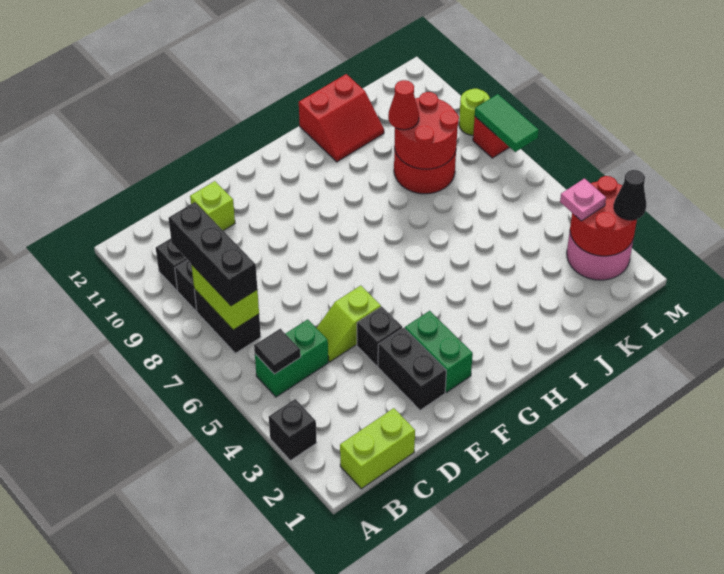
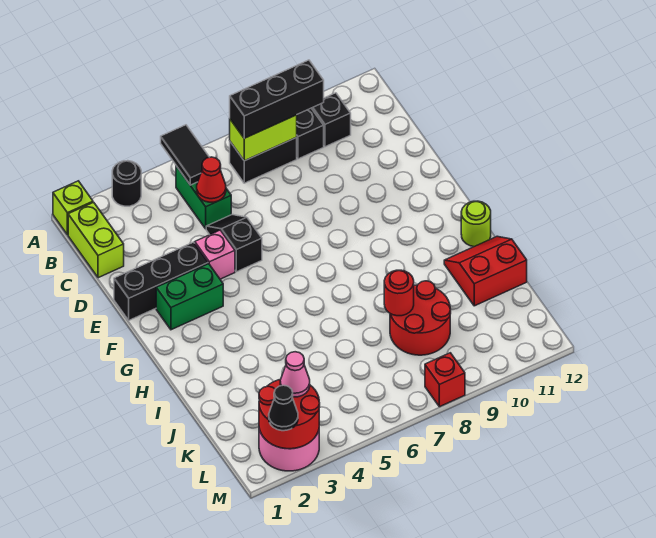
black 1x1 brick [269,399,317,461] -> black 1x1 round brick [112,161,141,206]
black 1x1 tile [254,329,301,374] -> black 1x2 tile [161,125,209,185]
lime 1x2 slope [317,286,381,362] -> black 1x2 slope [206,215,262,272]
lime 1x1 brick [190,181,235,231] -> lime 1x1 brick moved to [53,181,93,235]
black 1x2 brick [378,328,446,410] -> black 1x3 brick [114,242,208,320]
black 1x1 brick [357,307,402,366] -> pink 1x1 brick [195,230,235,279]
red 2x2 slope [299,74,384,162] -> red 2x2 slope turned to [444,236,527,306]
red 2x2 round brick [394,92,459,169] -> red 1x1 round brick [384,270,414,316]
red 1x1 cone [388,80,419,130] -> red 1x1 cone moved to [197,157,226,202]
pink 1x1 plate [560,179,606,221] -> pink 1x1 cone [280,352,310,397]
green 1x2 tile [475,94,539,152] -> none
lime 1x1 round brick [459,89,490,135] -> lime 1x1 round brick moved to [461,201,491,247]

